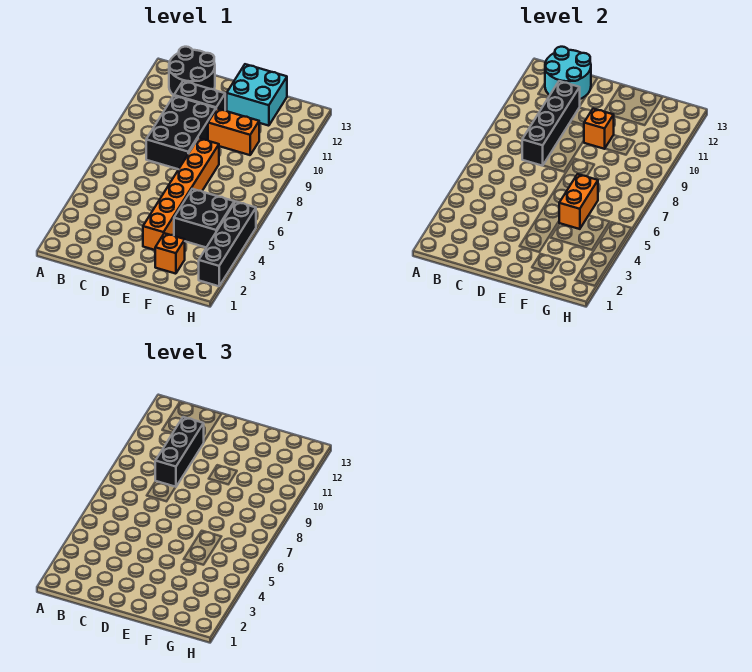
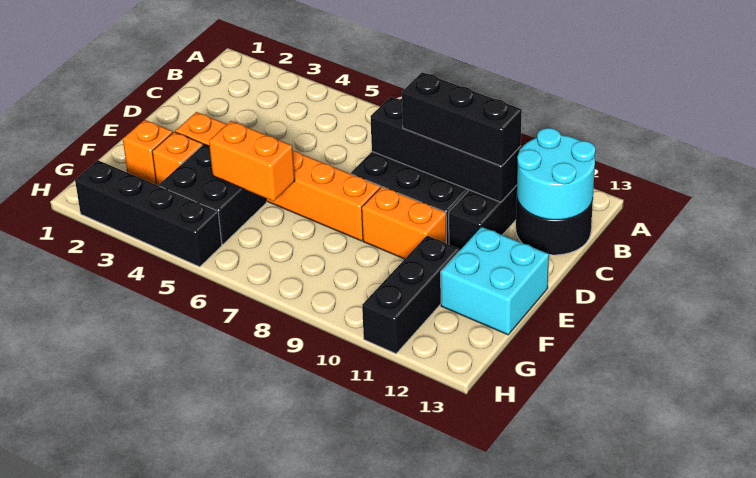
orange 1x2 brick [208,109,259,155] -> orange 1x2 brick turned to [362,187,446,259]
orange 1x1 brick [584,109,614,149] -> orange 1x1 brick moved to [152,132,203,186]
none -> black 1x3 brick [362,236,459,354]

